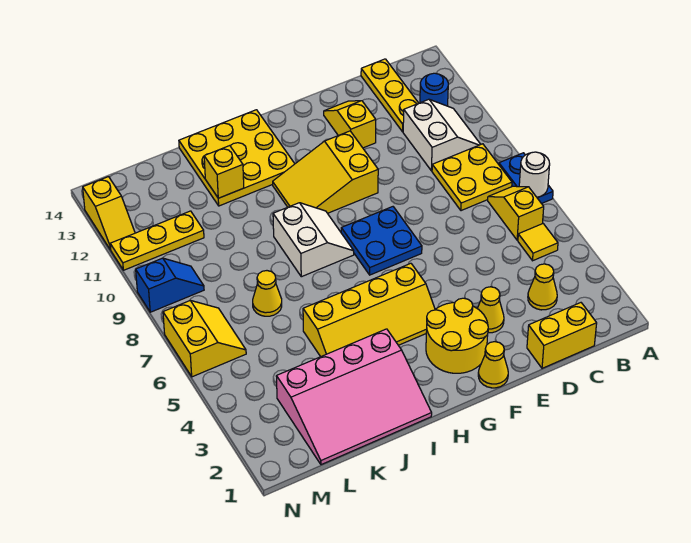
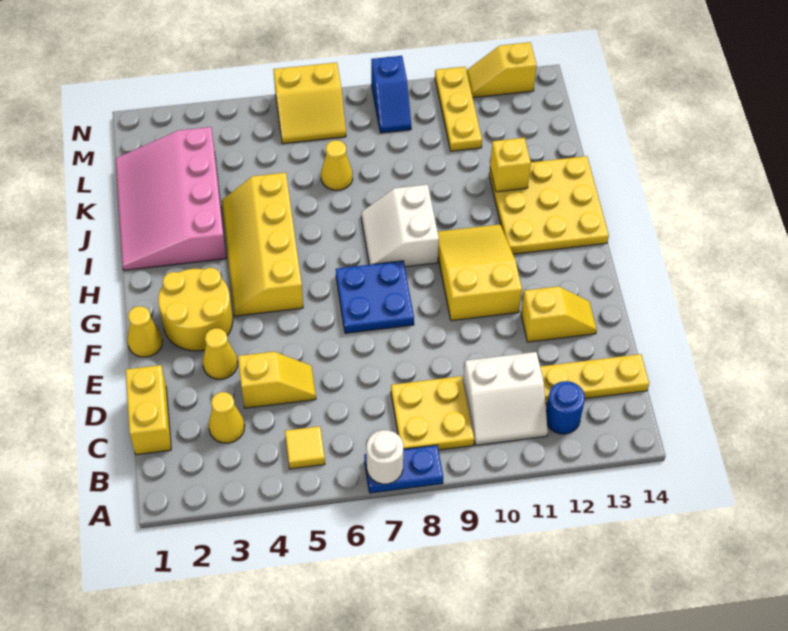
yellow 1x2 slope [488,186,544,240] -> yellow 1x2 slope moved to [238,352,316,408]
white 2x2 slope [273,203,354,277] -> white 2x2 slope turned to [361,184,439,267]

